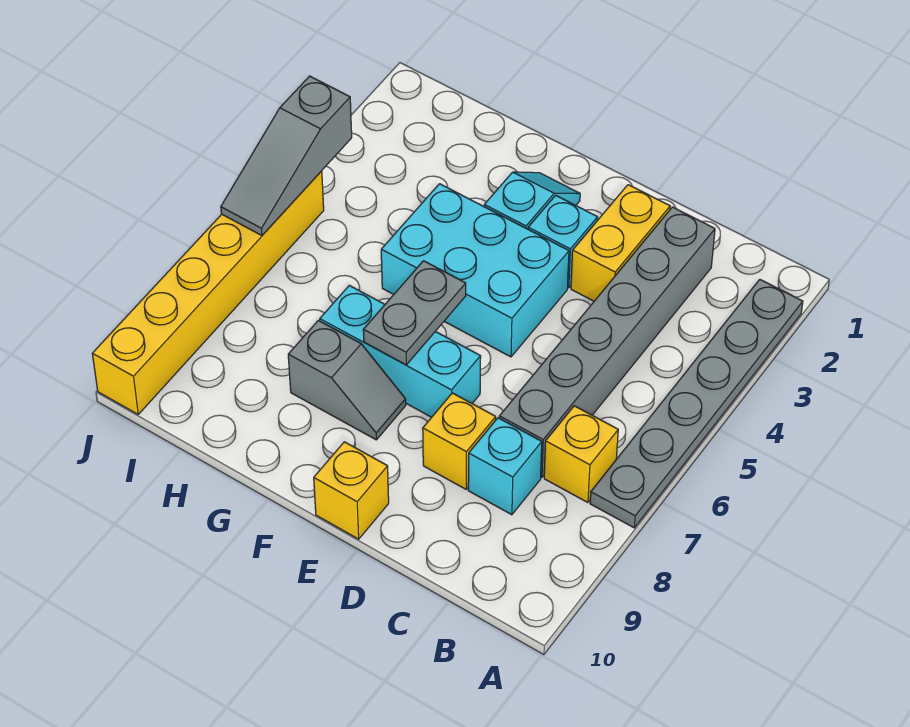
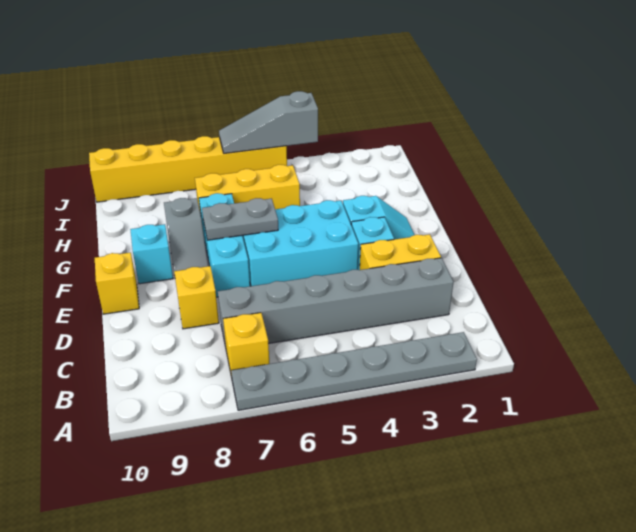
cyan 1x1 brick [468,418,542,515] -> cyan 1x1 brick moved to [130,224,173,284]
cyan 2x3 brick [381,184,569,357] -> cyan 2x3 brick turned to [242,200,358,286]
none -> yellow 1x3 brick [195,165,300,215]

